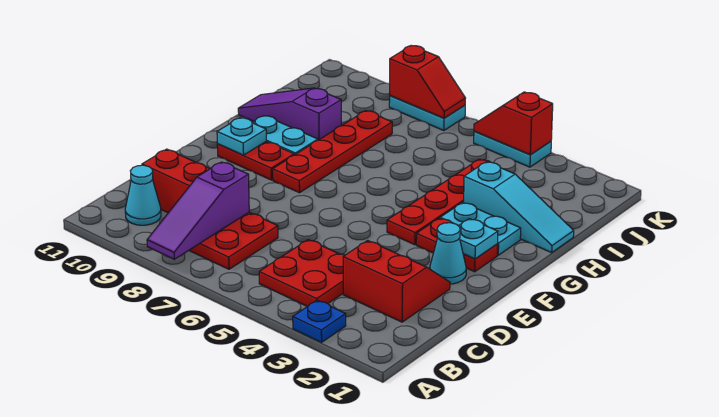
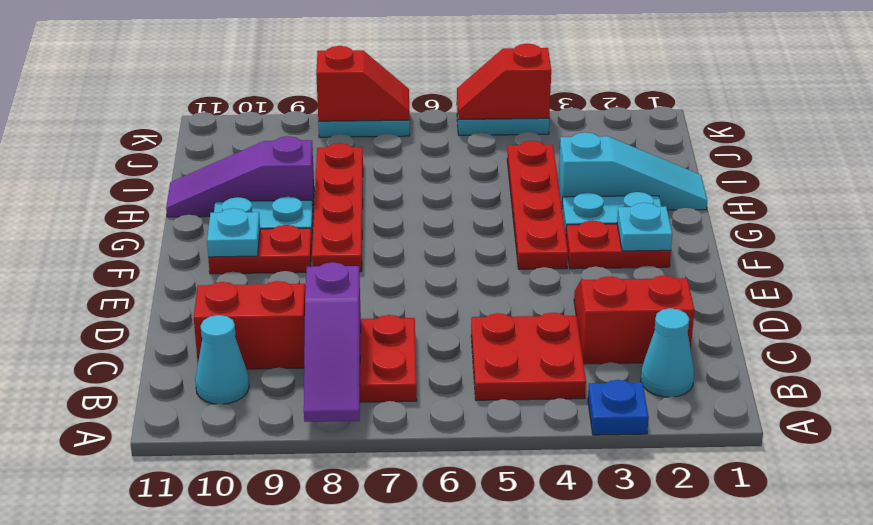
cyan 1x1 cone [430,223,466,284] -> cyan 1x1 cone moved to [641,308,694,397]

